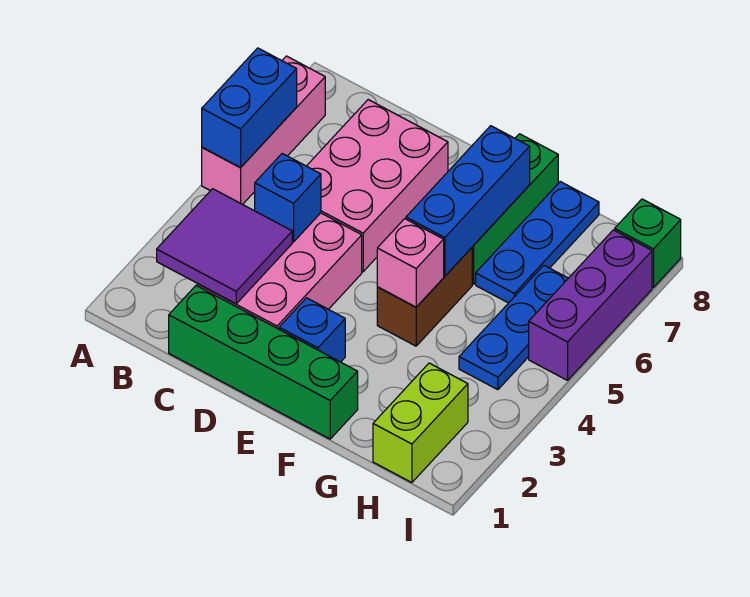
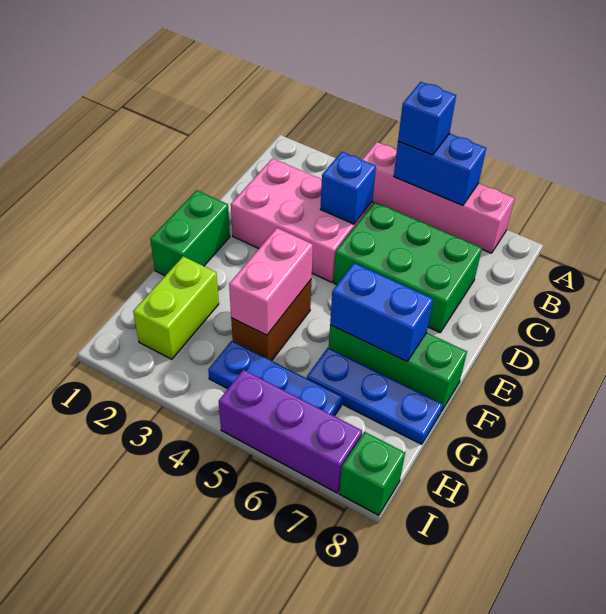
pink 1x3 brick [202,56,325,205] -> pink 1x4 brick [362,142,515,253]
purple 2x2 tile [157,189,292,304] -> none
green 1x4 brick [169,286,358,439] -> green 1x2 brick [150,190,230,276]
pink 2x3 brick [307,100,448,272] -> green 2x3 brick [333,202,482,333]
blue 1x1 brick [279,298,345,362] -> blue 1x1 brick moved to [398,82,456,155]
brown 1x2 brick [377,248,472,346] -> brown 1x2 brick turned to [231,280,311,361]
pink 1x1 brick [377,219,444,307] -> pink 1x2 brick [229,228,313,335]
blue 1x3 brick [406,126,530,276] -> blue 1x2 brick [330,263,433,361]
lime 1x2 brick [373,363,468,483] -> lime 1x2 brick turned to [133,256,219,359]

